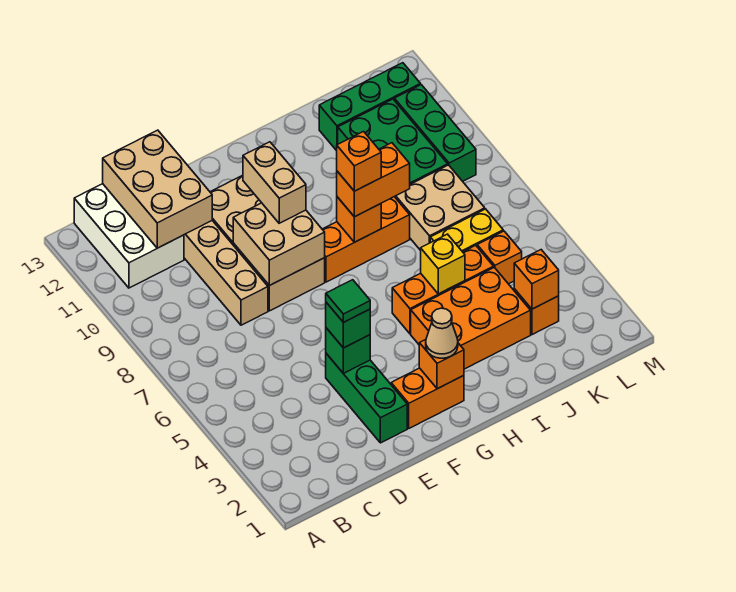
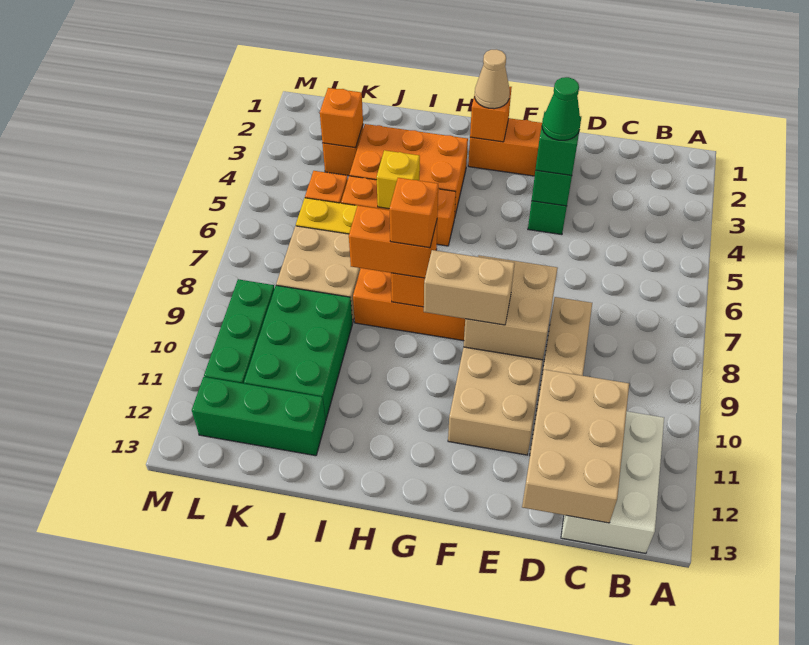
green 1x1 tile [326,280,370,322] -> green 1x1 cone [542,77,581,140]
tan 1x2 brick [243,142,306,223] -> tan 1x2 brick turned to [424,250,515,325]

